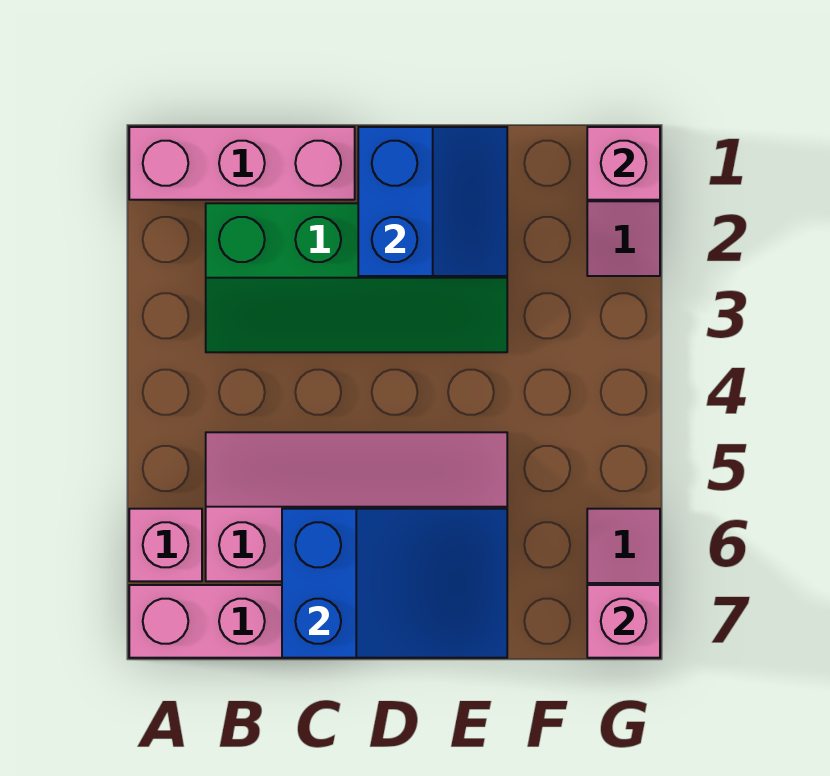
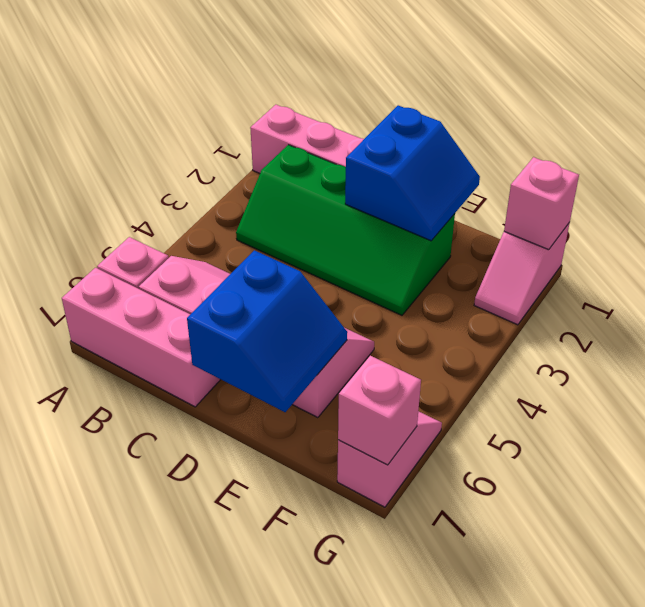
blue 2x3 slope [282,509,507,658] -> blue 2x2 slope [187,250,347,412]

